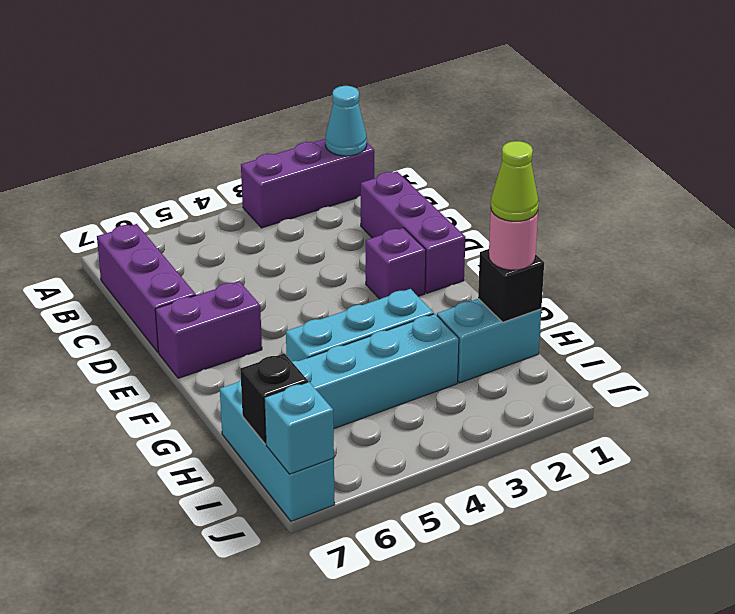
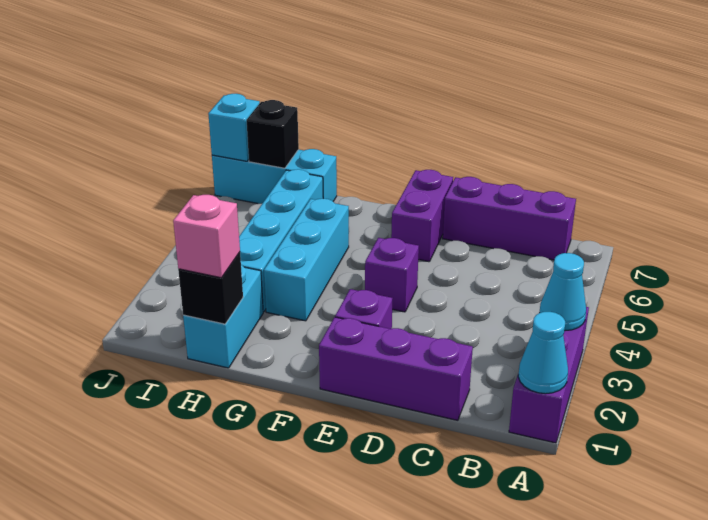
none -> cyan 1x1 cone [539,253,586,331]
none -> purple 1x1 brick [365,238,419,312]
pink 1x1 round brick [489,211,538,270] -> pink 1x1 brick [173,195,240,278]
lime 1x1 cone [491,141,539,221] -> none

